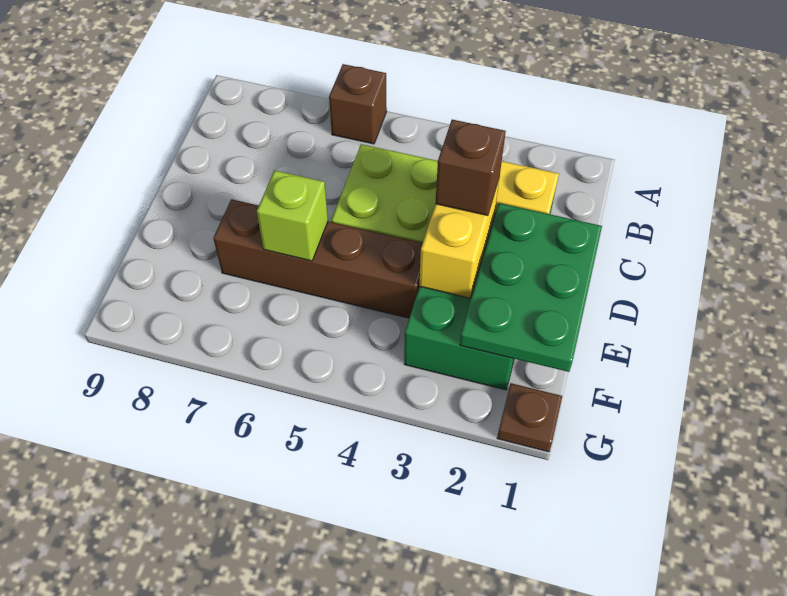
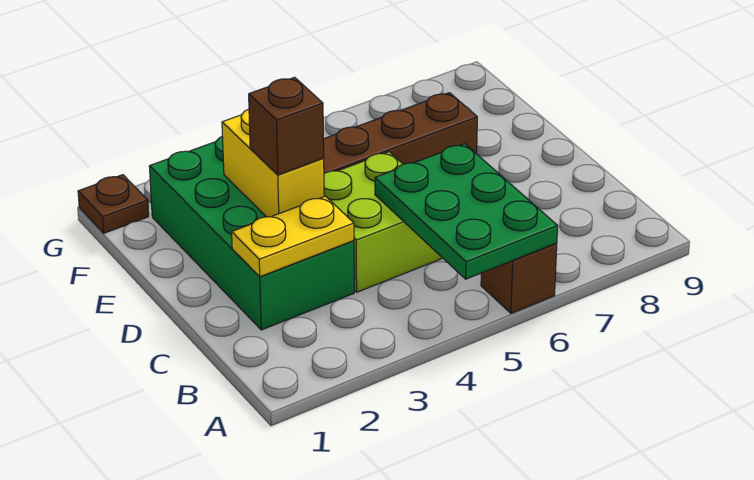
green 2x3 plate [460,203,602,372] -> green 2x3 plate moved to [375,144,558,279]
lime 1x1 brick [257,170,328,261] -> none

